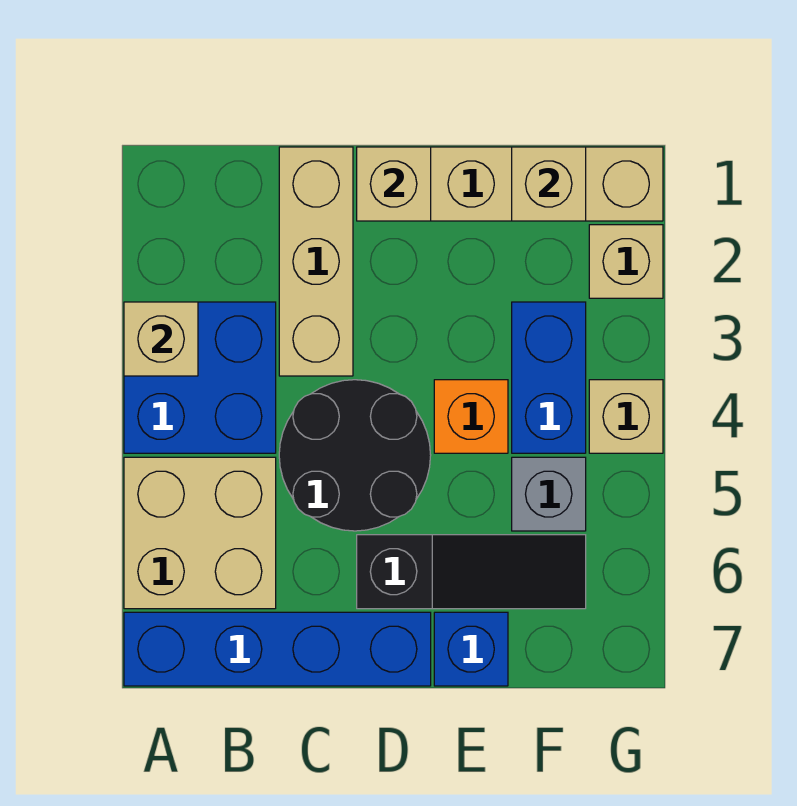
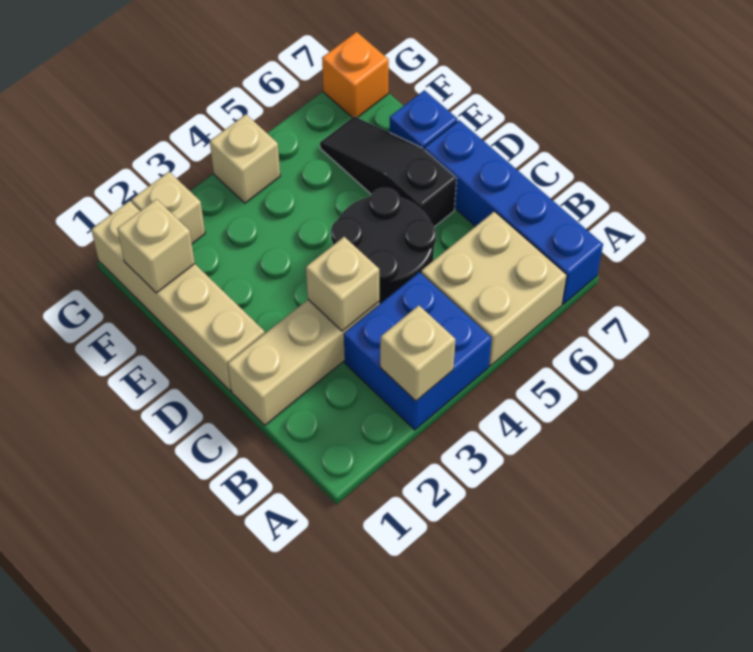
tan 1x1 brick [357,147,431,221] -> tan 1x1 brick moved to [306,237,379,331]
orange 1x1 brick [434,380,508,453] -> orange 1x1 brick moved to [322,32,389,118]
blue 1x2 brick [512,302,586,453] -> none
grey 1x1 brick [512,457,586,531] -> none

